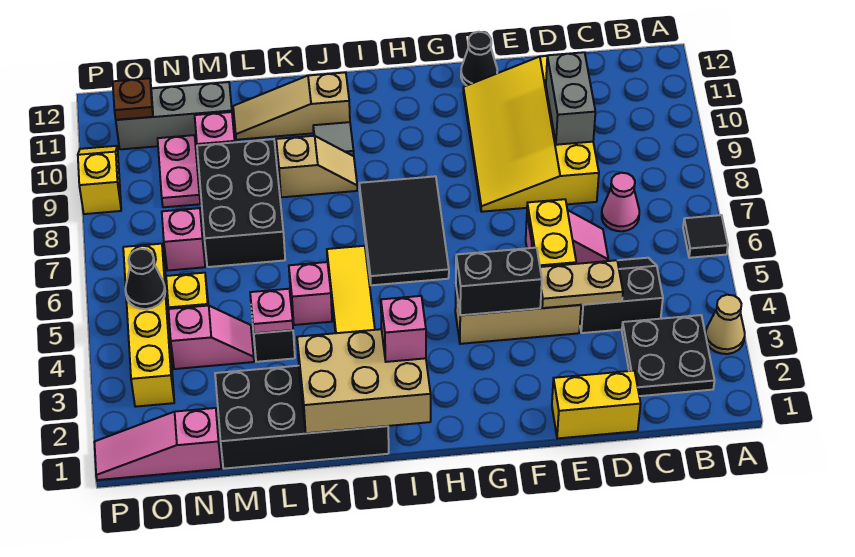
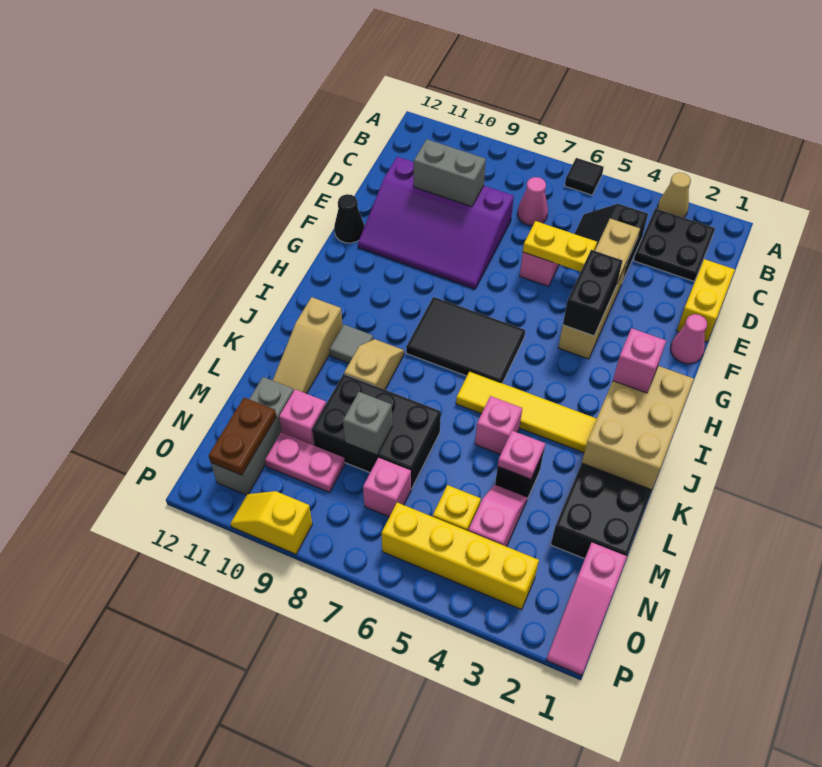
yellow 3x4 slope [463,56,599,212] -> purple 3x4 slope [358,157,514,289]
none -> pink 1x1 cone [671,314,707,364]
none -> grey 1x1 brick [343,392,392,455]
black 1x1 cone [125,249,165,309] -> none
brown 1x1 plate [113,78,153,120] -> brown 1x2 plate [209,398,276,475]

